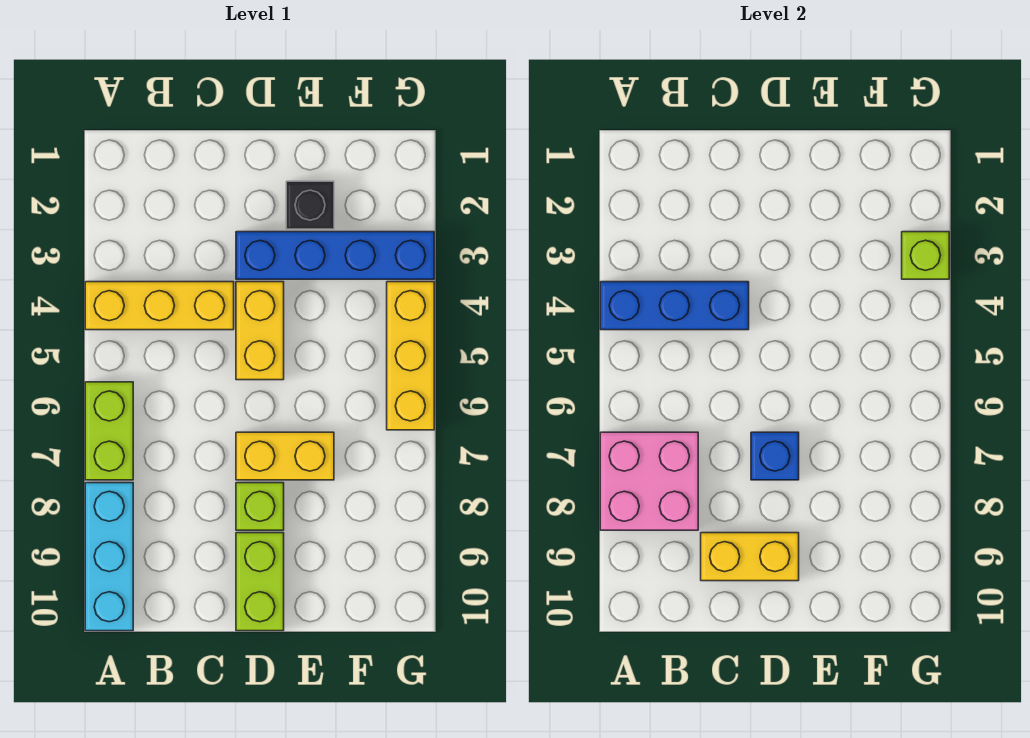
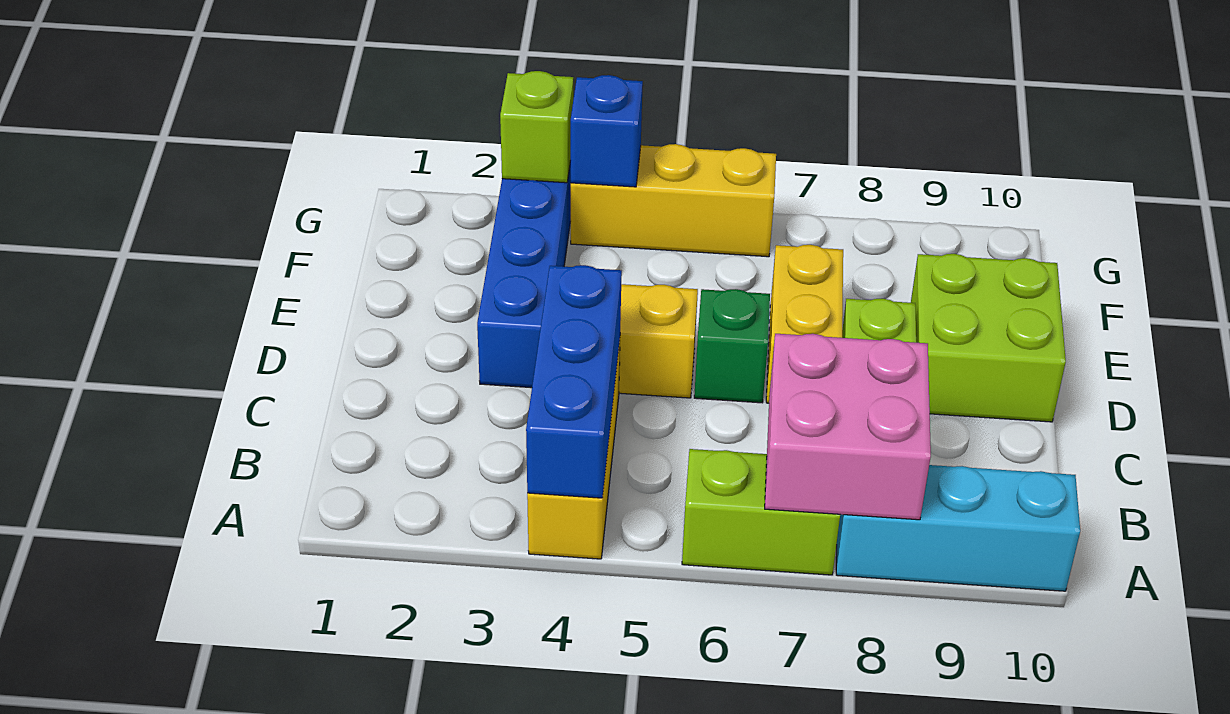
yellow 1x2 brick [701,533,799,581] -> none
none -> green 1x1 brick [694,289,770,403]
blue 1x1 brick [751,432,799,480] -> blue 1x1 brick moved to [571,75,643,187]
lime 1x2 brick [236,533,284,631] -> lime 2x2 brick [911,254,1066,422]
black 1x1 brick [286,181,334,229] -> none

